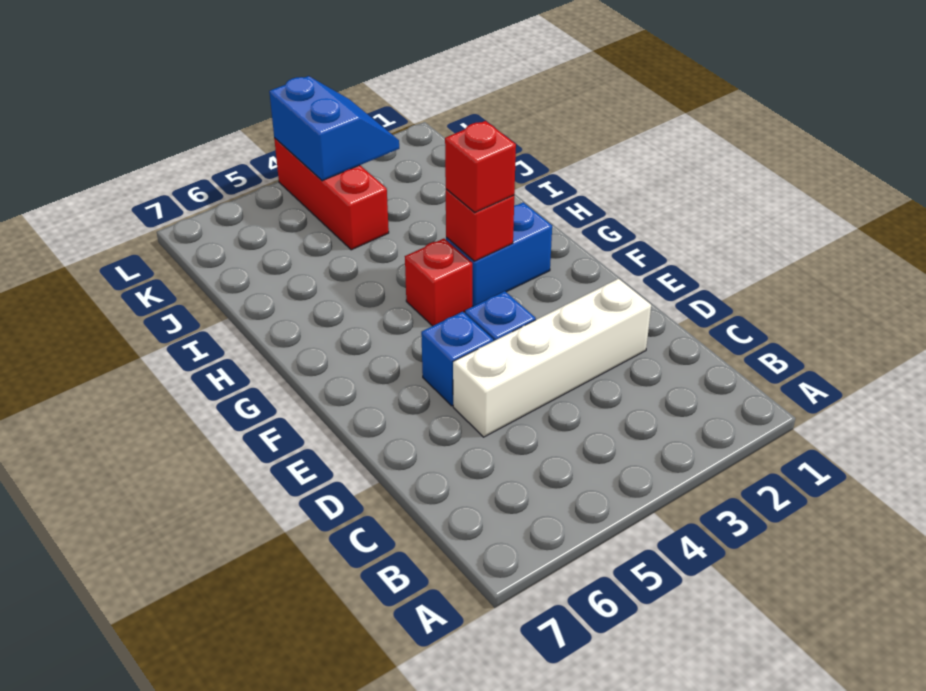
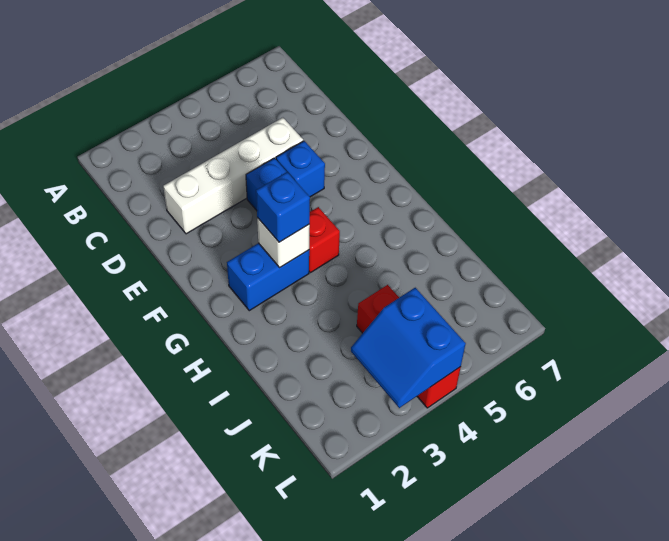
red 1x1 brick [446,189,514,261] -> white 1x1 brick [257,218,310,267]
red 1x1 brick [445,121,516,213] -> blue 1x1 brick [256,172,310,242]

